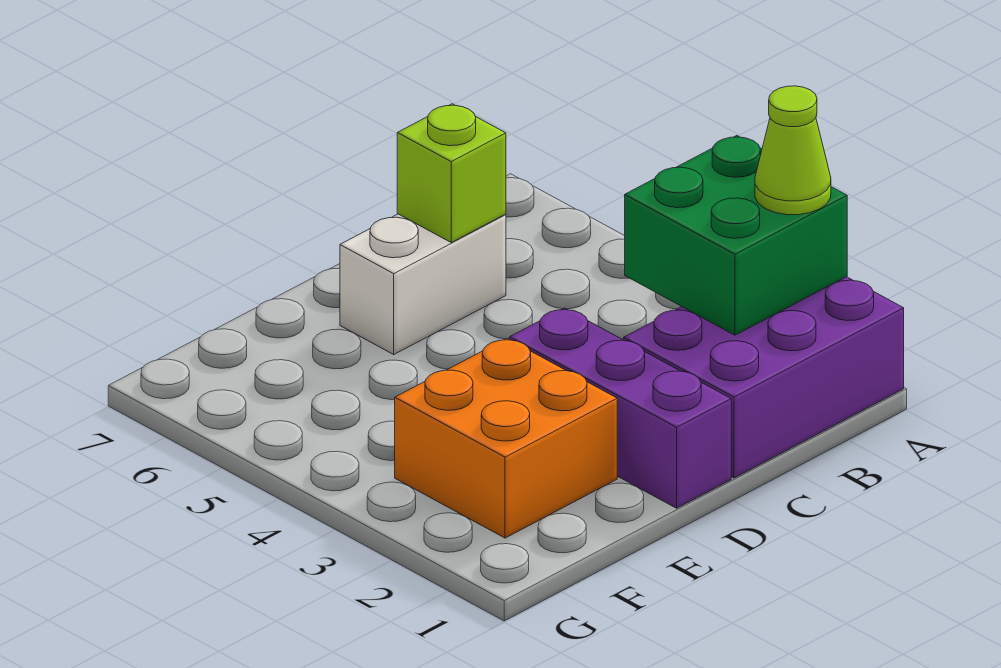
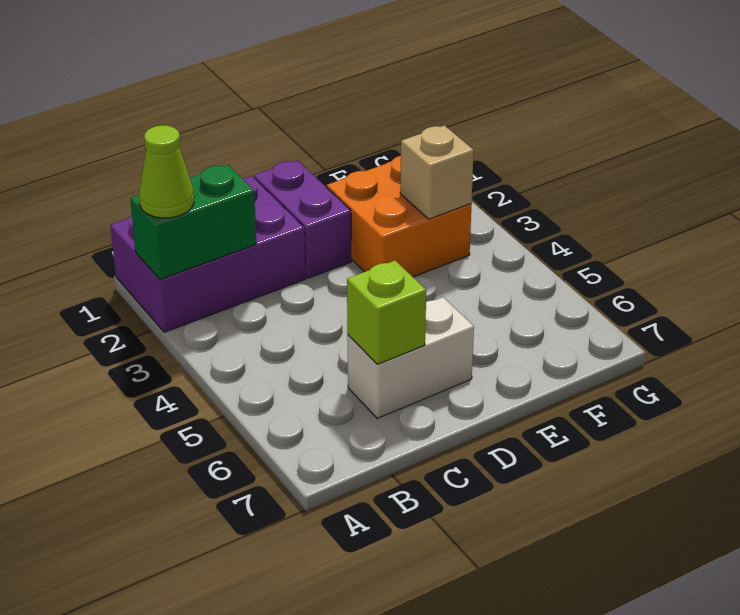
green 2x2 brick [625,136,847,335] -> green 1x2 brick [130,165,256,279]
purple 1x3 brick [510,308,731,508] -> purple 1x2 brick [254,160,352,278]
none -> tan 1x1 brick [400,125,474,219]

